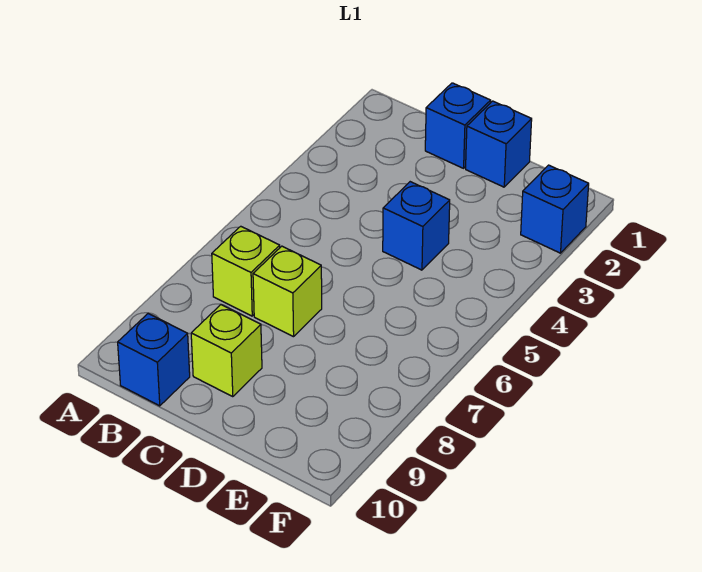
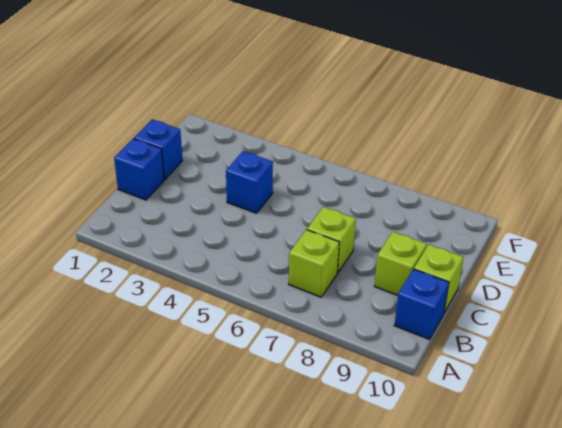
none -> lime 1x1 brick [414,245,463,313]
blue 1x1 brick [521,165,589,253] -> none

